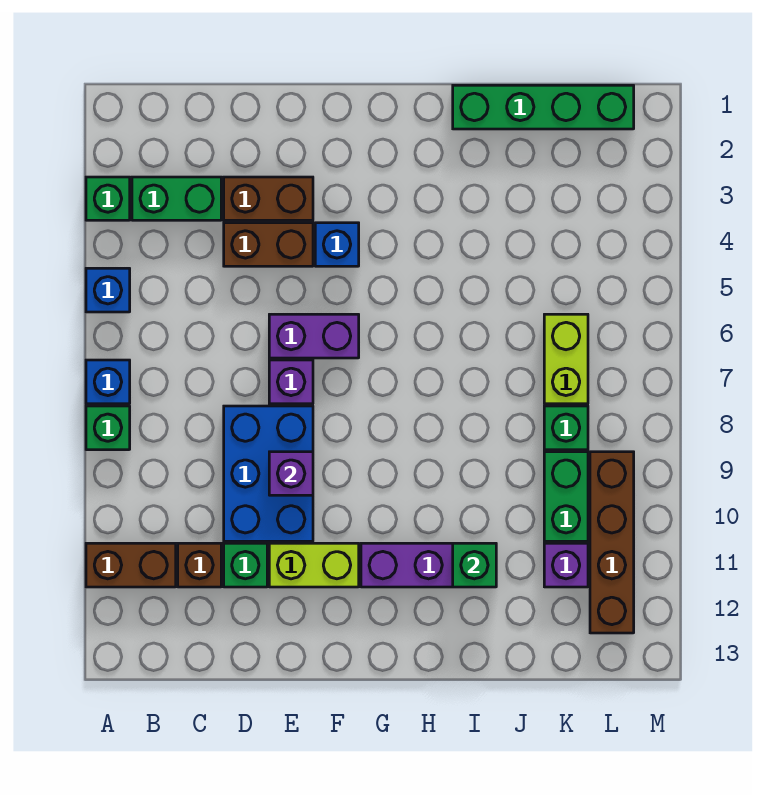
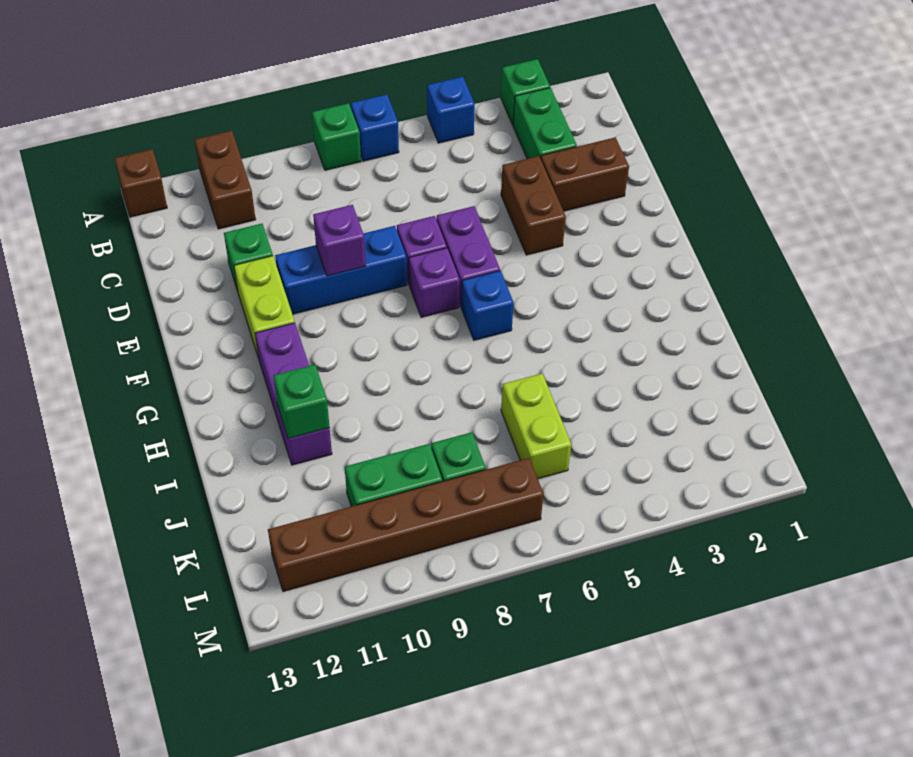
brown 1x1 brick [178,543,221,587] -> brown 1x1 brick moved to [115,149,167,217]
brown 1x2 brick [224,177,313,220] -> brown 1x2 brick turned to [541,137,629,211]
blue 2x3 brick [224,406,313,541] -> blue 1x3 brick [275,226,407,314]
blue 1x1 brick [315,223,359,266] -> blue 1x1 brick moved to [461,271,514,340]
green 1x4 brick [453,85,634,129] -> none
lime 1x2 brick [544,314,588,404] -> lime 1x2 brick turned to [501,373,571,479]
purple 1x1 brick [544,543,588,587] -> purple 1x1 brick moved to [409,248,460,318]
brown 1x4 brick [590,452,634,633] -> brown 1x6 brick [268,458,544,592]

